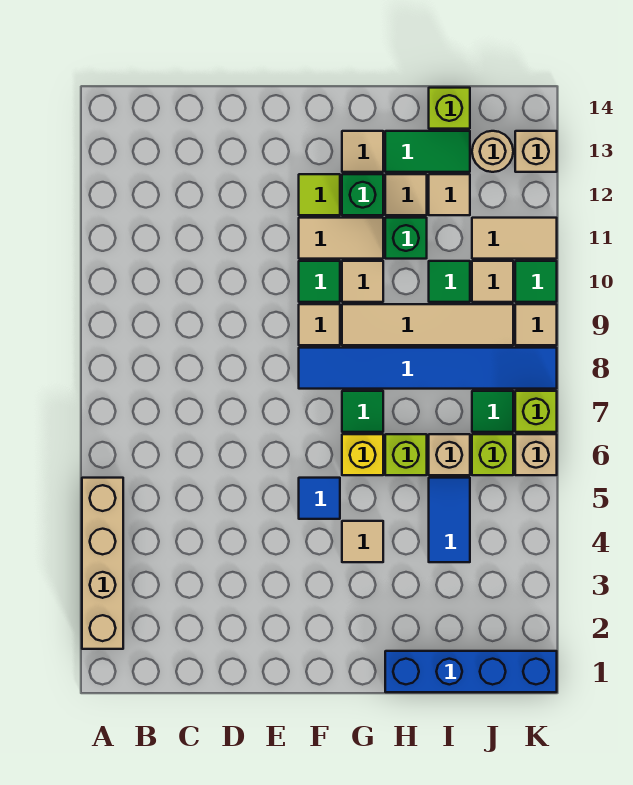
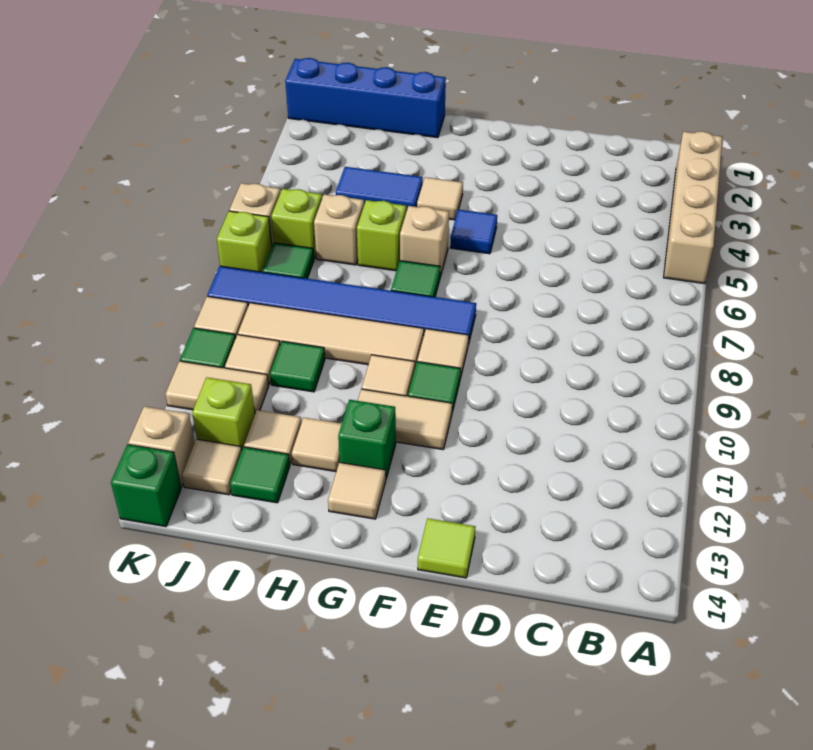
lime 1x1 tile [299,174,340,215] -> lime 1x1 tile moved to [418,518,475,578]
yellow 1x1 brick [342,434,383,475] -> tan 1x1 brick [400,206,449,277]
green 1x1 brick [385,218,427,259] -> green 1x1 brick moved to [111,444,181,527]
green 1x2 tile [385,131,470,172] -> green 1x1 tile [230,447,290,503]
blue 1x2 tile [429,478,470,562] -> blue 1x2 tile turned to [336,167,423,212]
lime 1x1 brick [429,88,470,129] -> lime 1x1 brick moved to [192,377,255,449]
tan 1x1 round brick [472,131,513,172] -> tan 1x1 tile [182,439,242,495]

